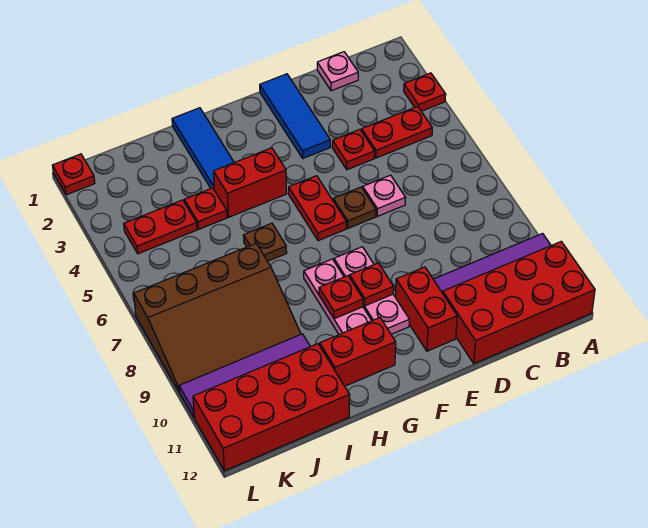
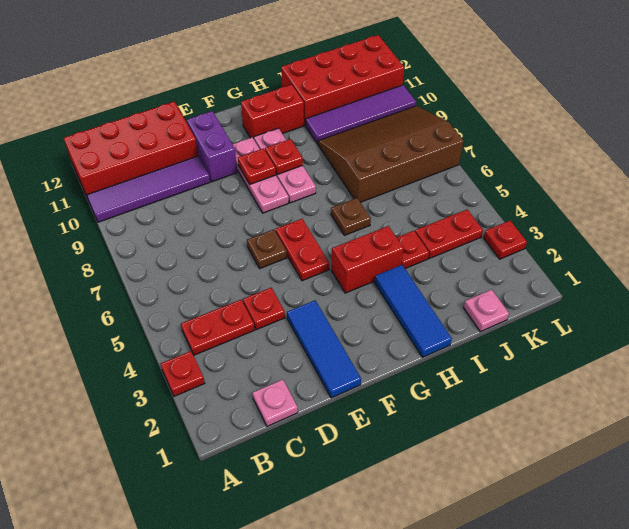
pink 1x1 plate [363,175,406,216] -> pink 1x1 plate moved to [463,289,509,332]
red 1x2 brick [395,267,457,351] -> purple 1x2 brick [187,111,237,182]
red 1x1 plate [53,154,95,195] -> red 1x1 plate moved to [483,221,527,259]

